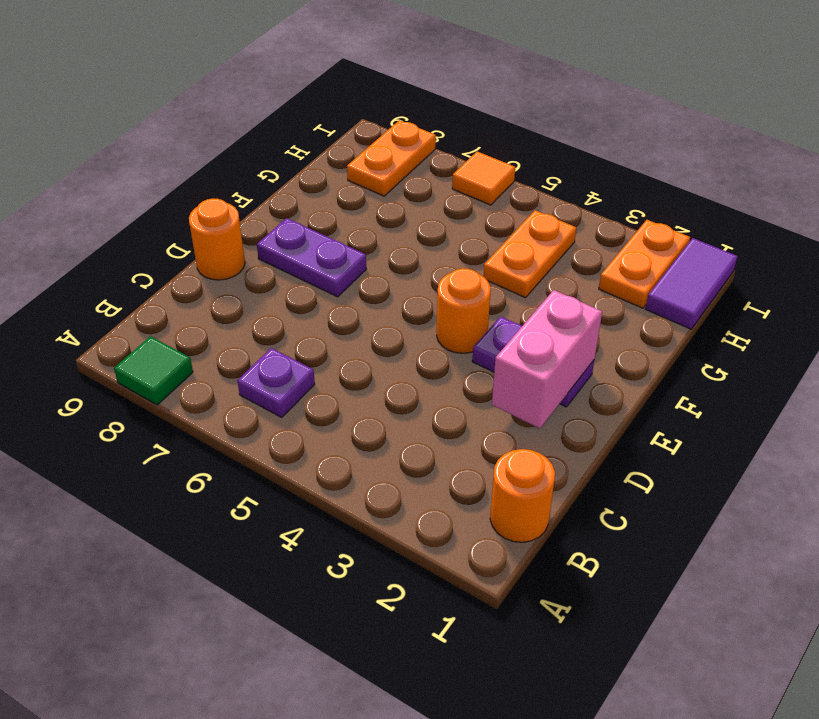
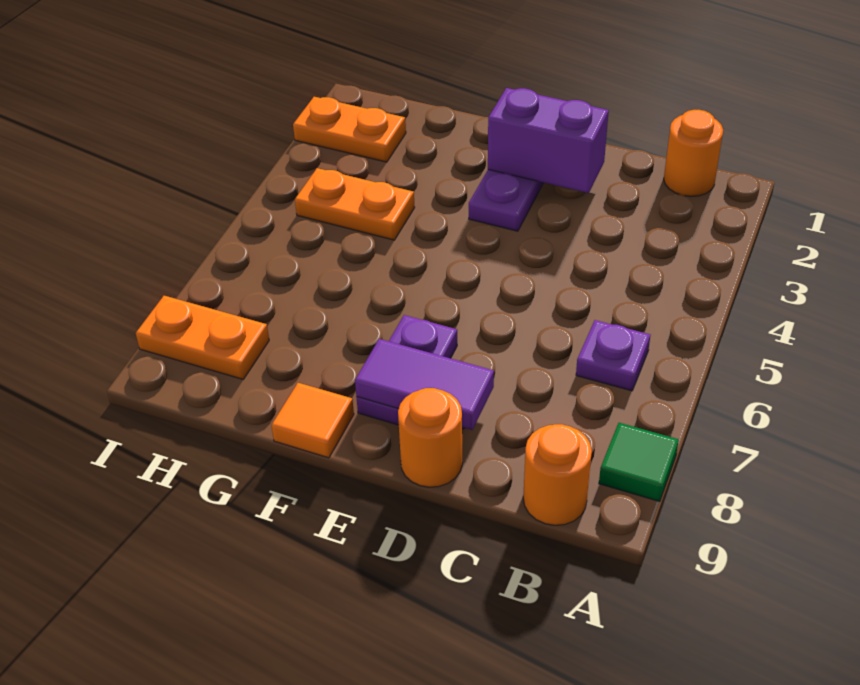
pink 1x2 brick [492,290,602,428] -> purple 1x2 brick [488,88,609,193]
orange 1x1 round brick [437,268,491,353] -> orange 1x1 round brick moved to [523,424,592,525]
purple 1x2 tile [646,238,738,329] -> purple 1x2 tile moved to [355,339,494,430]
orange 1x1 tile [452,152,515,205] -> orange 1x1 tile moved to [271,383,354,458]

